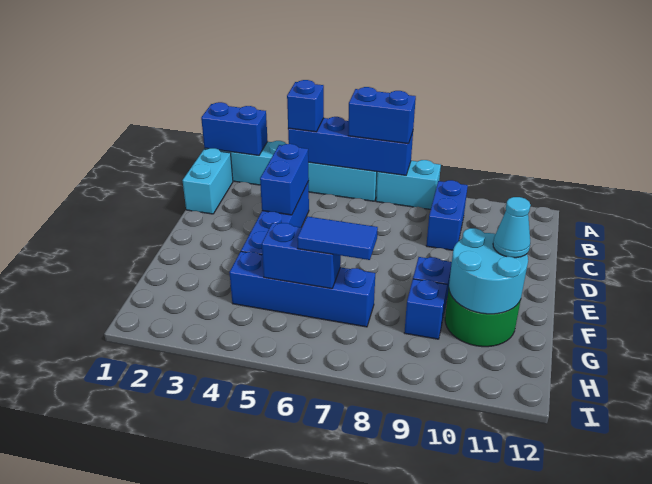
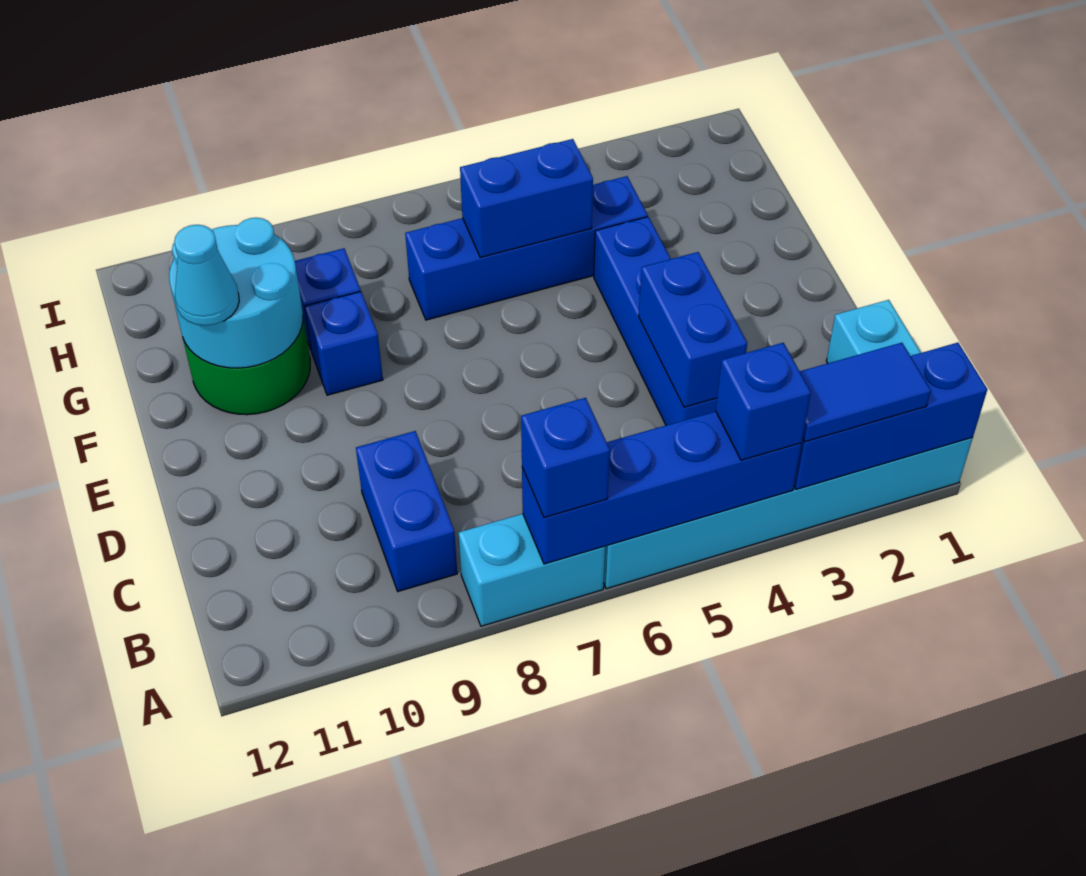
blue 1x2 brick [201,102,268,156] -> blue 1x3 brick [794,343,987,489]
blue 1x2 brick [348,87,416,144] -> blue 1x1 brick [521,398,610,518]
blue 1x2 tile [297,216,378,260] -> blue 1x2 tile moved to [800,343,931,442]

